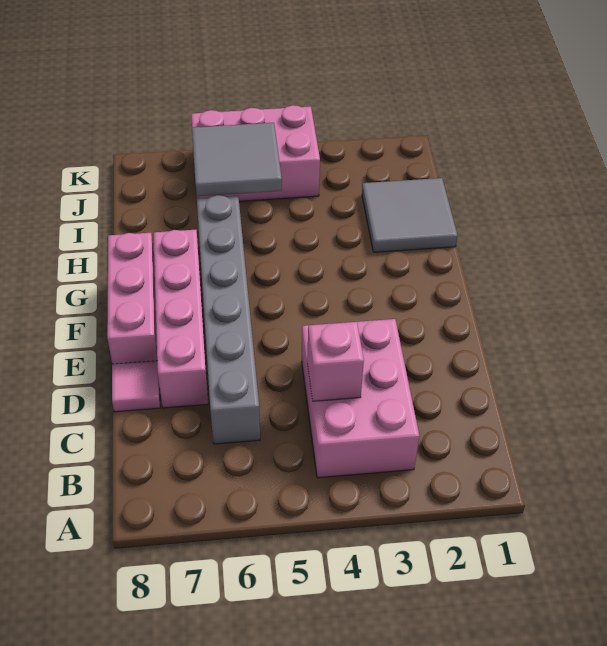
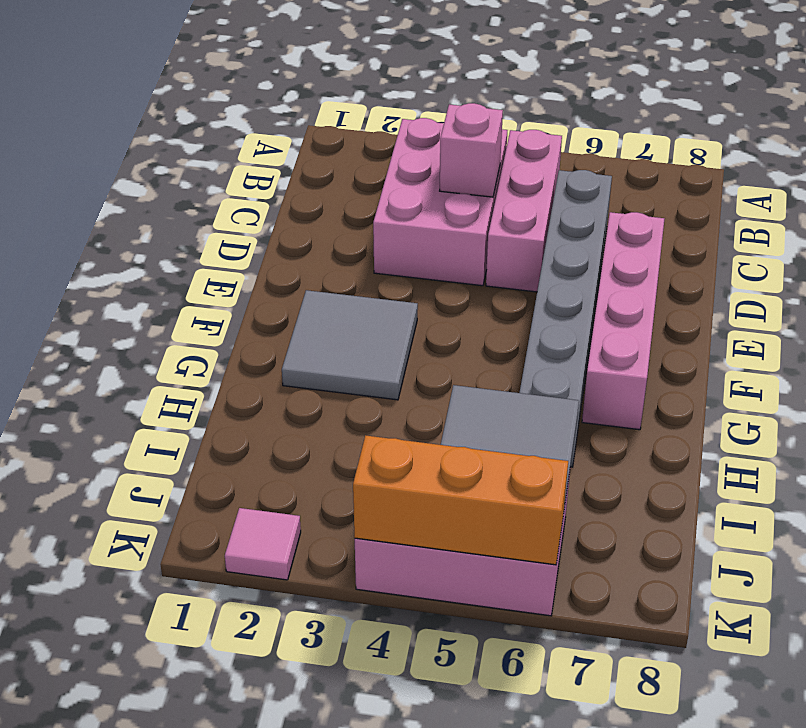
pink 1x1 tile [112,361,160,412] -> pink 1x1 tile moved to [225,508,301,580]
pink 1x3 brick [107,233,157,364] -> pink 1x3 brick moved to [486,130,562,292]
grey 2x2 tile [362,178,458,252] -> grey 2x2 tile moved to [282,290,418,400]
none -> orange 1x3 brick [353,435,568,565]

